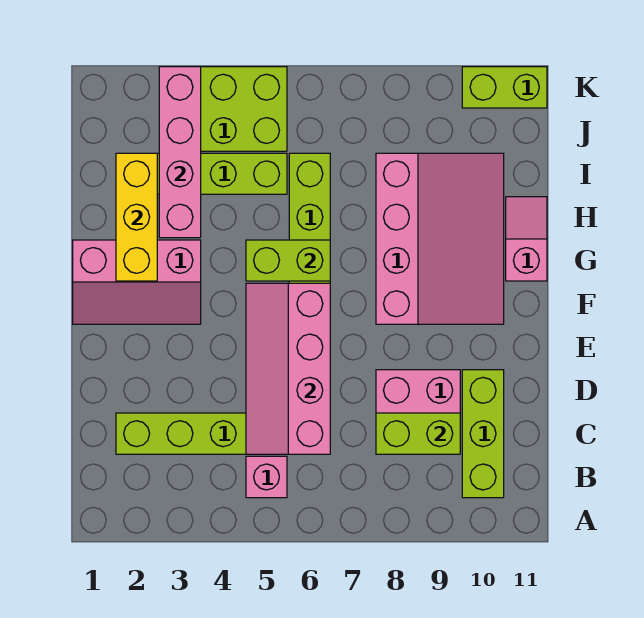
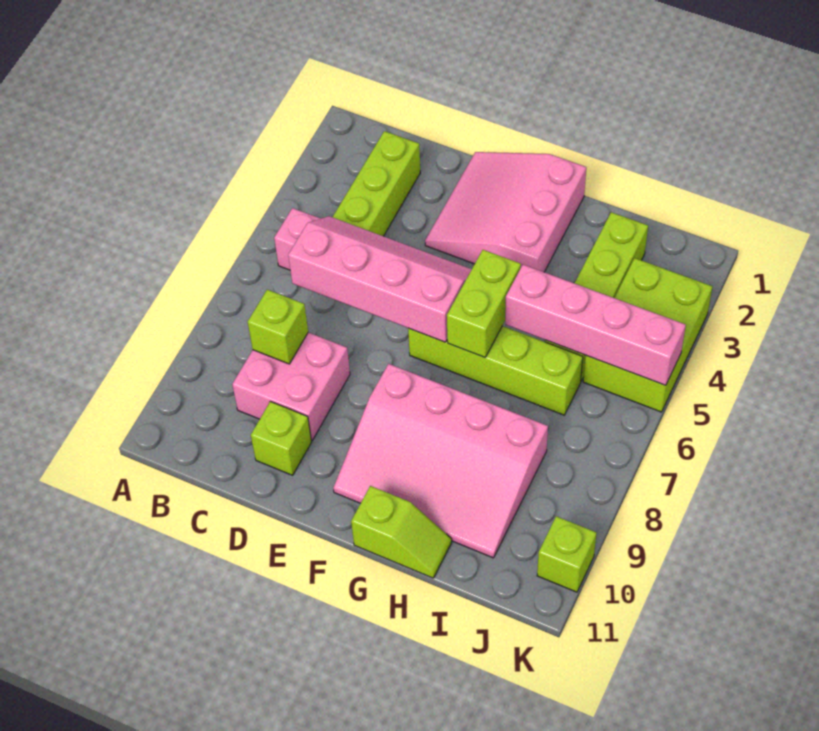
lime 1x3 brick [462,370,504,498] -> lime 1x1 brick [251,401,311,475]
lime 1x2 brick [376,413,460,454] -> lime 1x1 brick [248,290,308,364]
pink 2x3 slope [73,240,201,324] -> pink 3x3 slope [425,152,586,272]
yellow 1x3 brick [116,153,157,281] -> none
pink 1x2 slope [506,197,547,281] -> lime 1x2 slope [351,486,452,578]
pink 1x4 brick [159,67,201,238] -> pink 1x4 brick moved to [505,265,686,385]
lime 1x2 brick [462,67,547,108] -> lime 1x1 brick [537,516,597,592]

